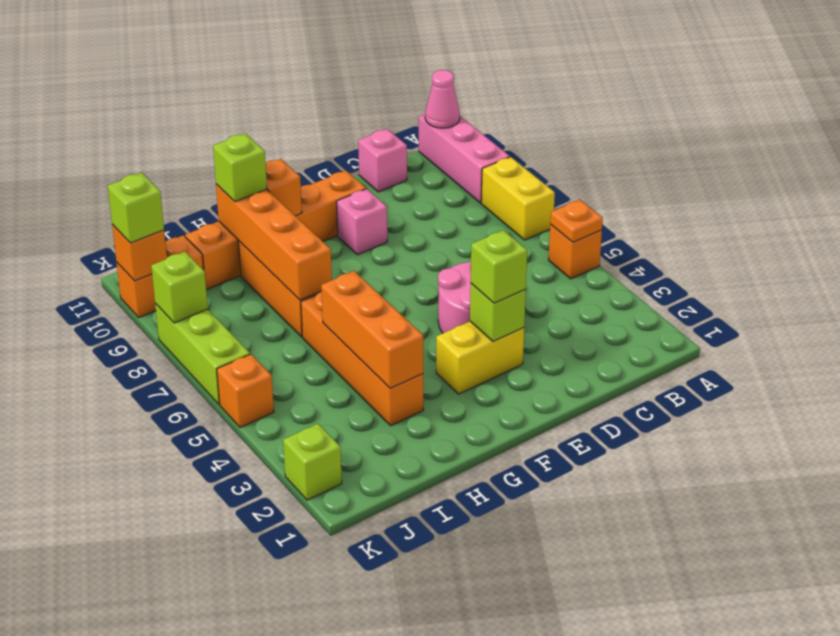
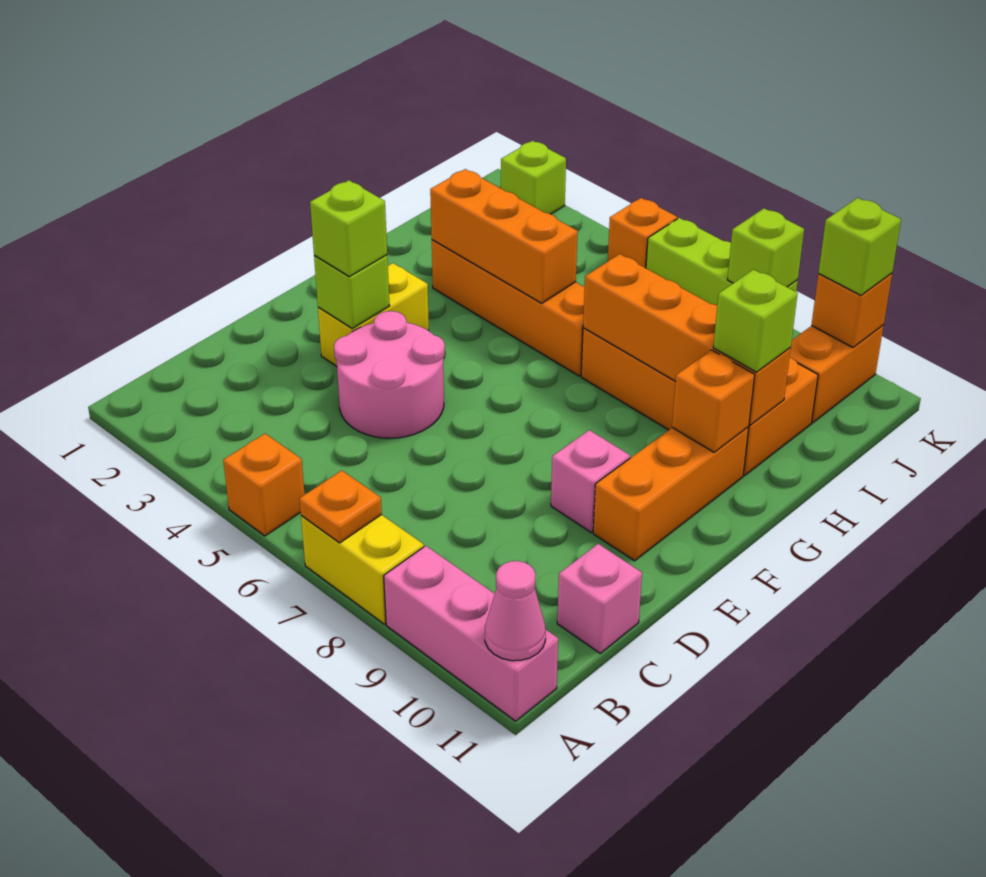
orange 1x1 plate [550,200,603,242] -> orange 1x1 plate moved to [299,471,382,543]

